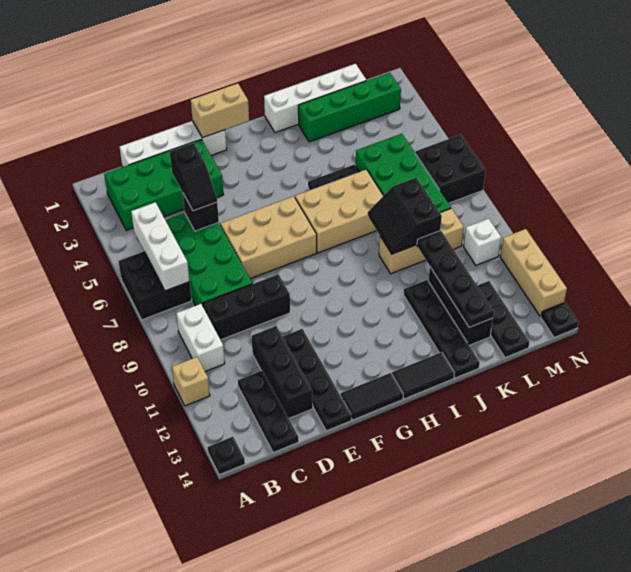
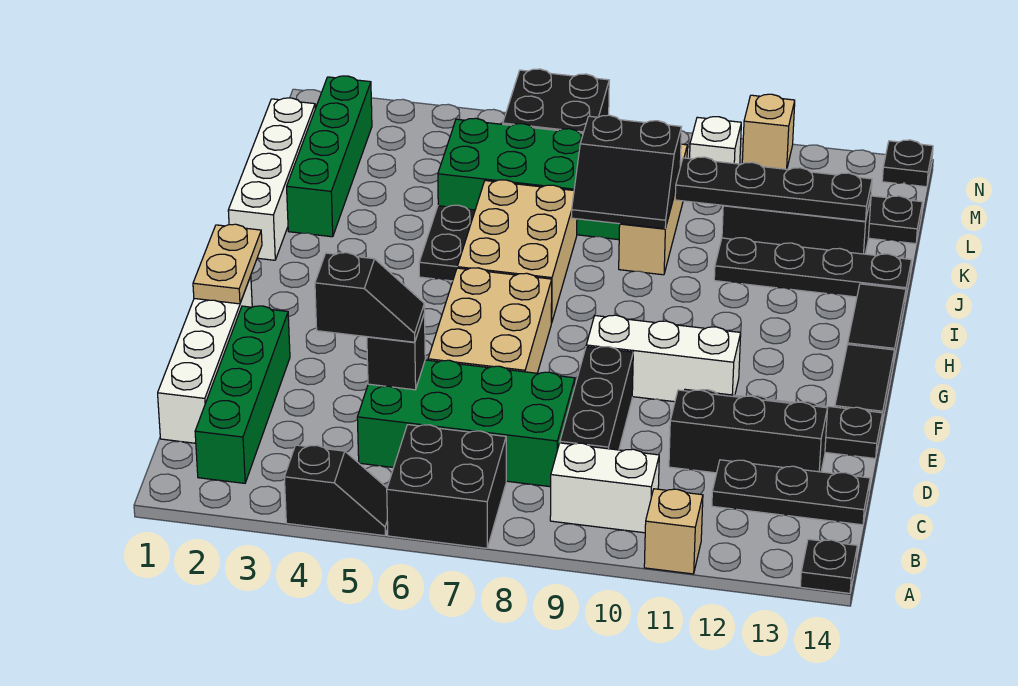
none -> black 1x2 slope [284,445,388,536]
green 2x4 brick [104,139,224,230] -> green 1x4 brick [195,306,290,483]
white 1x3 brick [131,202,190,291] -> white 1x3 brick moved to [586,315,741,402]
tan 1x2 brick [191,83,249,138] -> tan 1x2 plate [193,224,262,304]
tan 1x3 brick [500,229,567,316] -> tan 1x1 brick [742,94,795,169]

